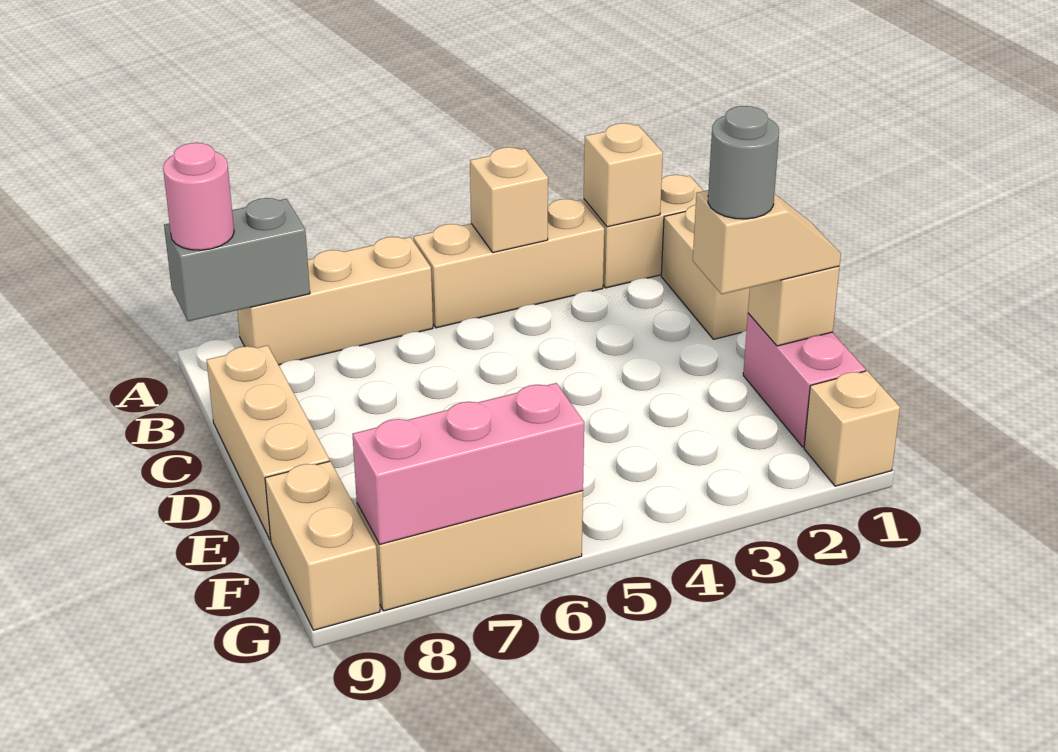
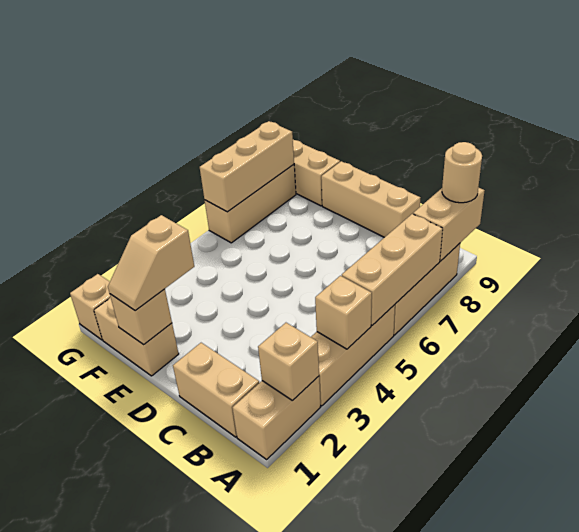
none -> tan 1x3 brick [342,214,443,325]
grey 1x2 brick [164,198,310,321] -> tan 1x2 brick [413,187,485,261]
pink 1x1 round brick [163,143,234,250] -> tan 1x1 round brick [442,142,482,203]
pink 1x2 brick [743,313,866,447] -> tan 1x2 brick [94,297,179,376]
grey 1x1 round brick [708,106,779,219] -> none
pink 1x3 brick [352,383,584,544] -> tan 1x3 brick [200,121,294,212]

